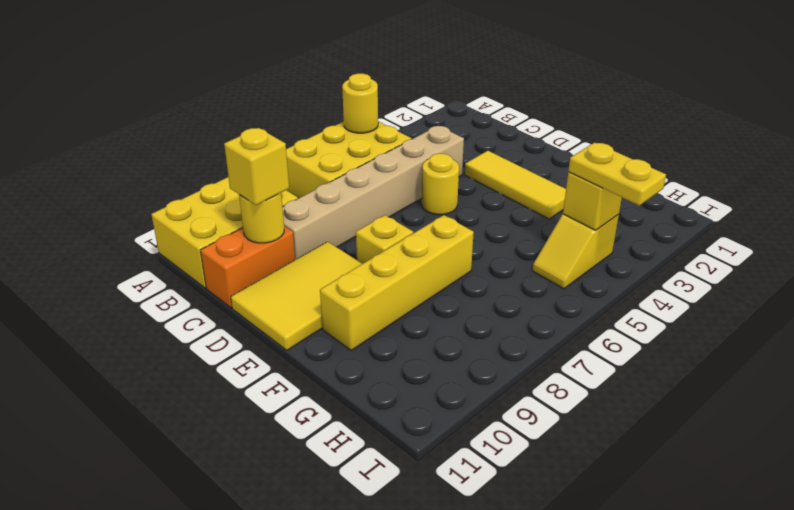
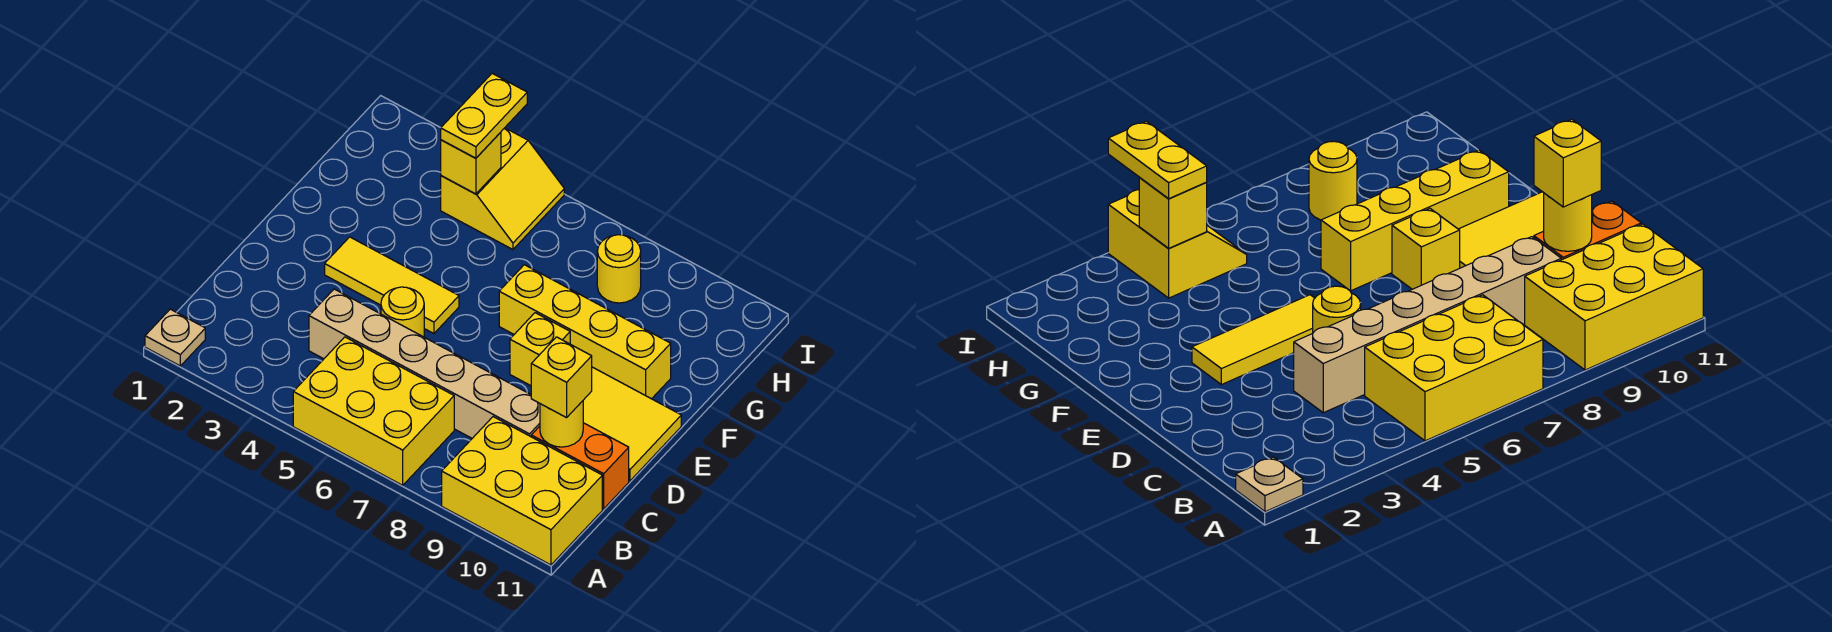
none -> tan 1x1 plate [145,309,205,366]
yellow 1x1 round brick [342,74,378,133] -> yellow 1x1 round brick moved to [597,235,641,303]
yellow 1x3 tile [465,151,566,219] -> yellow 1x3 tile turned to [325,237,459,334]
yellow 1x2 slope [532,214,619,289] -> yellow 2x2 slope [441,128,564,250]

